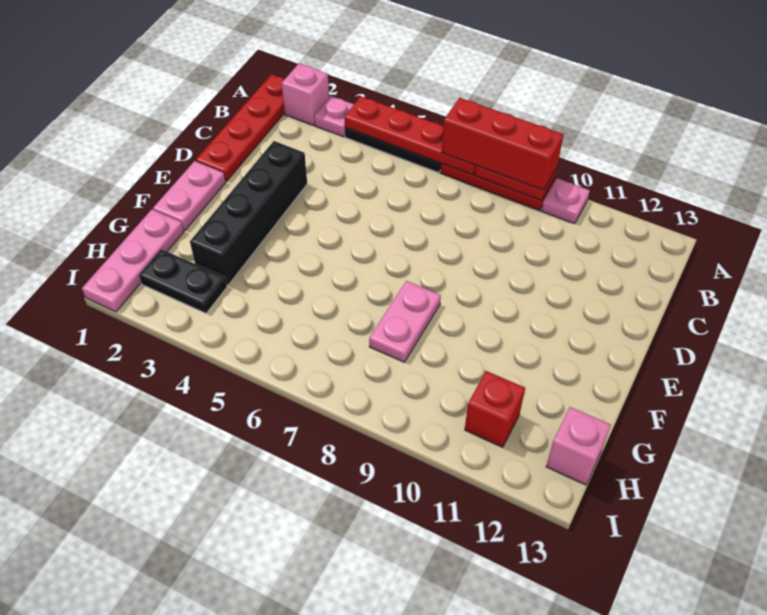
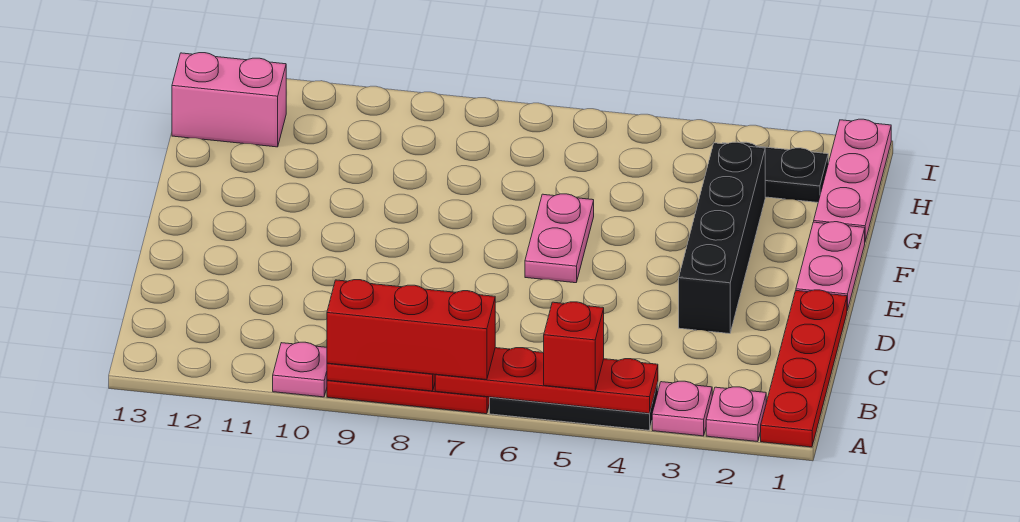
pink 1x1 brick [282,63,329,125] -> pink 1x1 plate [706,387,766,442]
pink 1x2 plate [369,281,441,362] -> pink 1x2 plate moved to [525,194,594,283]
red 1x1 brick [465,371,525,447] -> red 1x1 brick moved to [544,302,604,391]
pink 1x1 brick [546,407,611,485] -> pink 1x2 brick [172,53,286,147]

